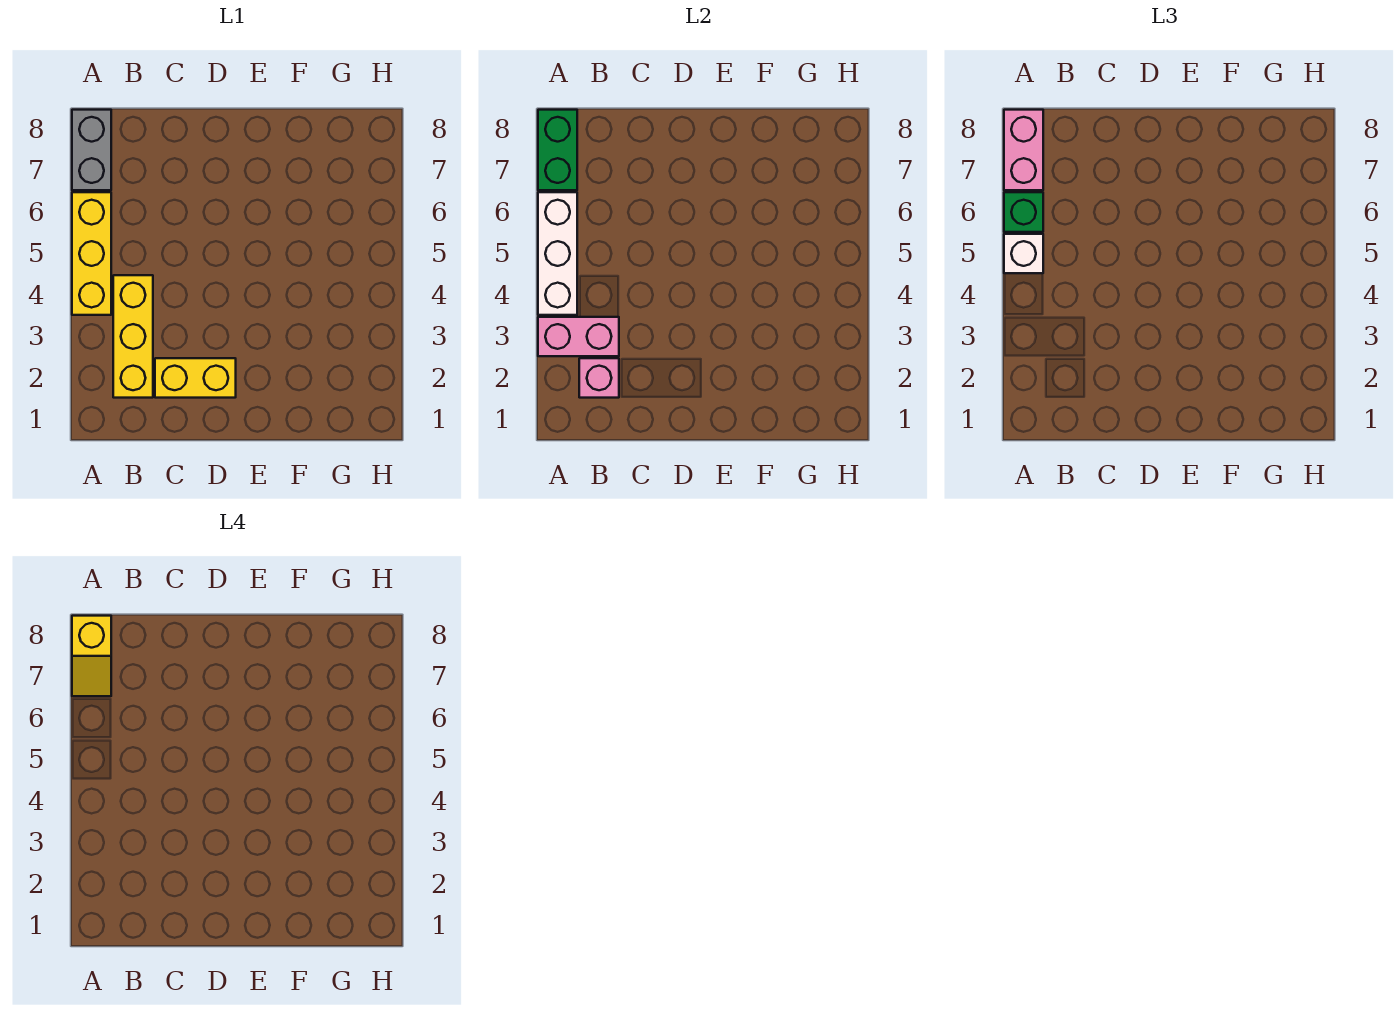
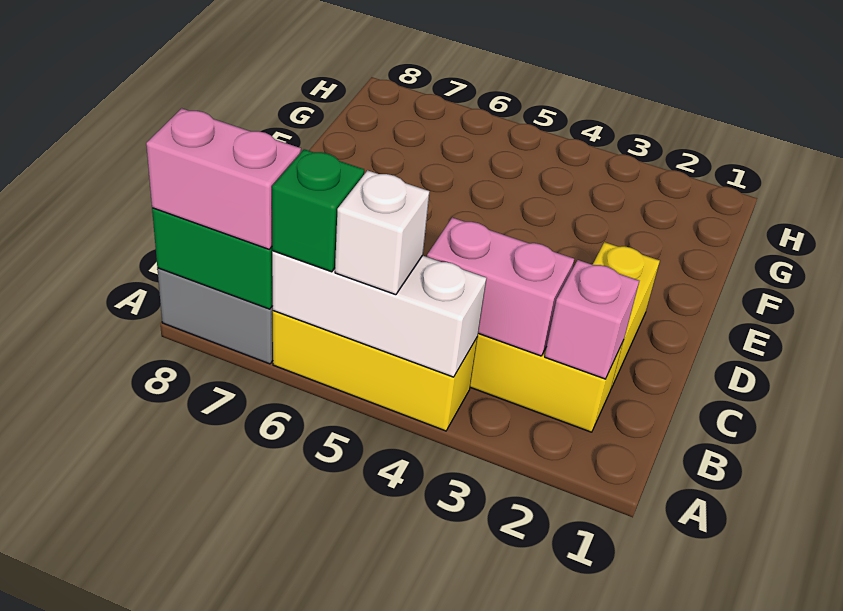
pink 1x2 brick [538,317,619,356] -> pink 1x2 brick turned to [427,218,574,356]
yellow 1x2 slope [72,616,111,696] -> none

